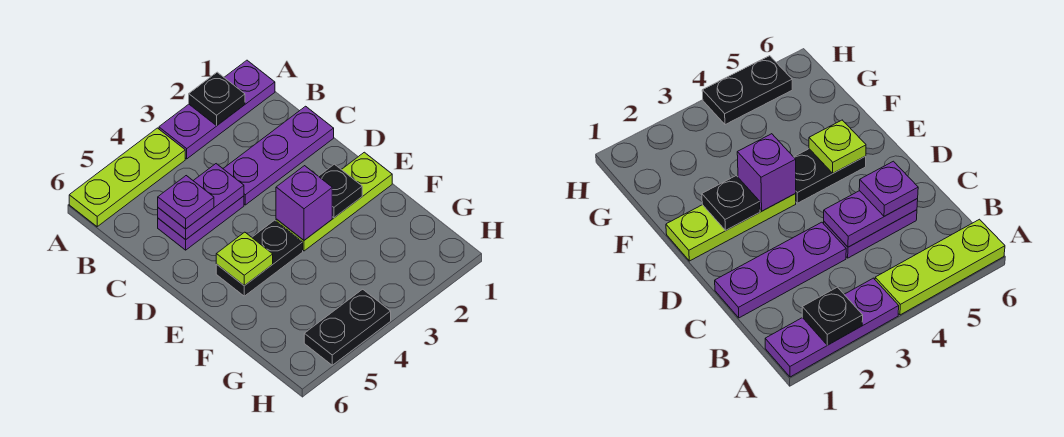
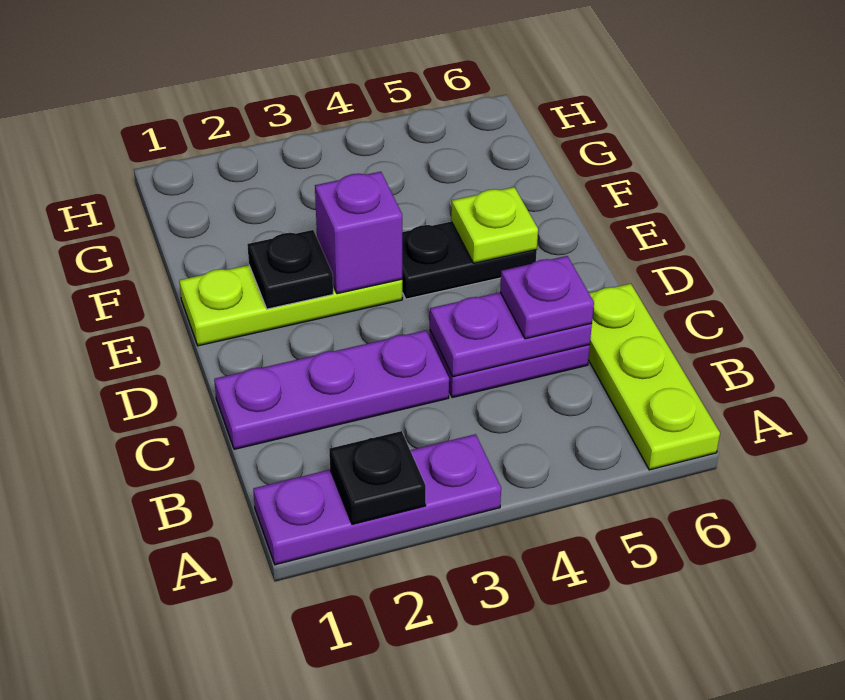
lime 1x3 plate [69,128,185,227] -> lime 1x3 plate turned to [588,284,720,470]
black 1x2 plate [304,289,391,365] -> none

